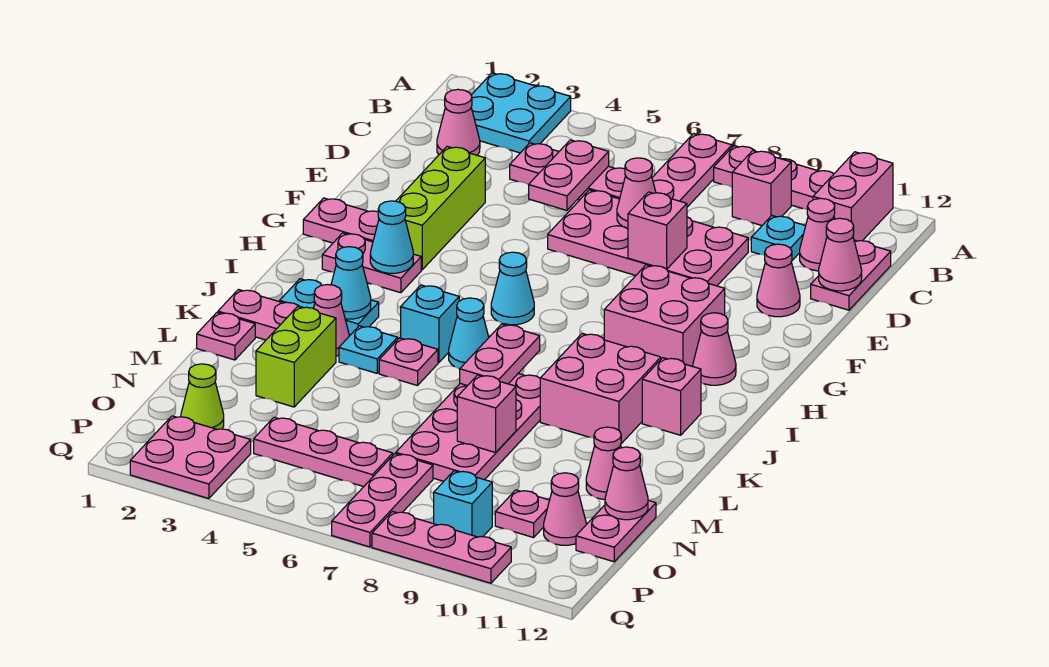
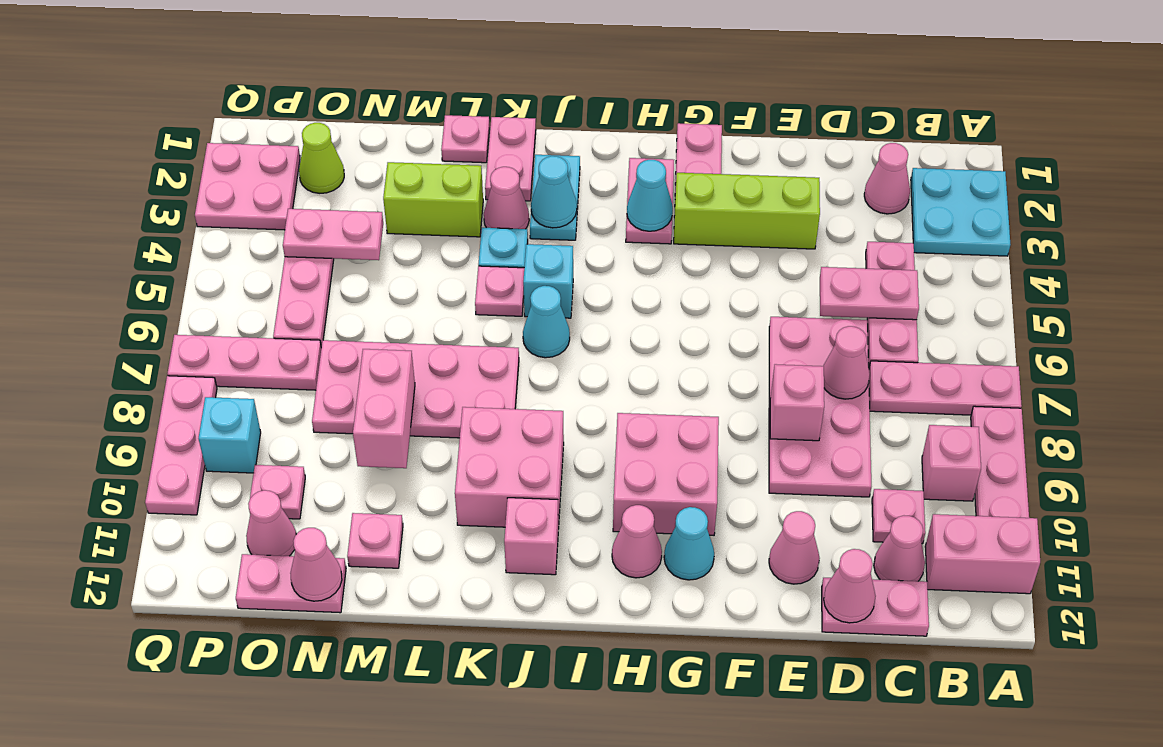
cyan 1x1 plate [751,216,805,260] -> pink 1x1 plate [872,489,925,544]
cyan 1x1 cone [491,252,534,325] -> cyan 1x1 cone moved to [664,507,714,580]
pink 1x2 plate [460,324,540,386] -> pink 1x2 plate moved to [283,209,383,260]
pink 1x1 brick [457,375,516,453] -> pink 1x2 brick [353,349,415,468]
pink 1x1 cone [586,427,621,500] -> pink 1x1 plate [347,513,403,568]

